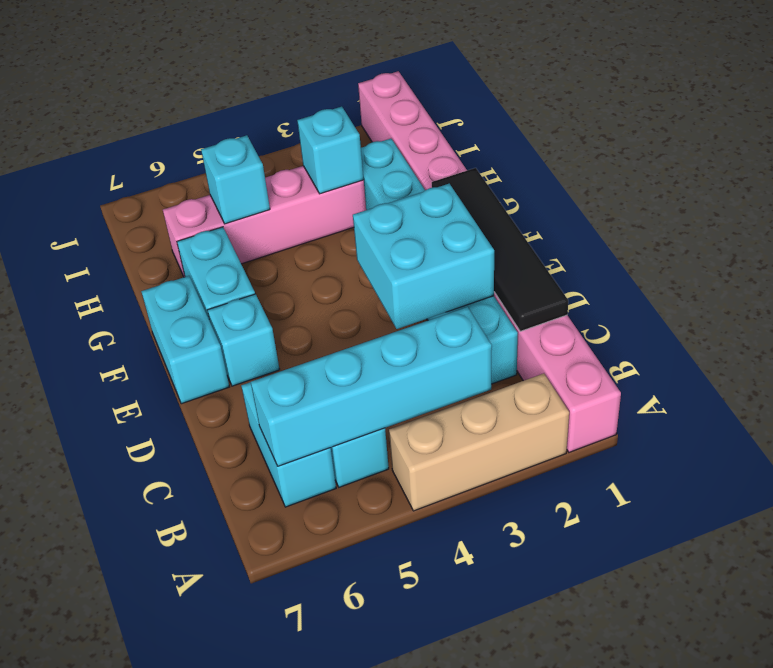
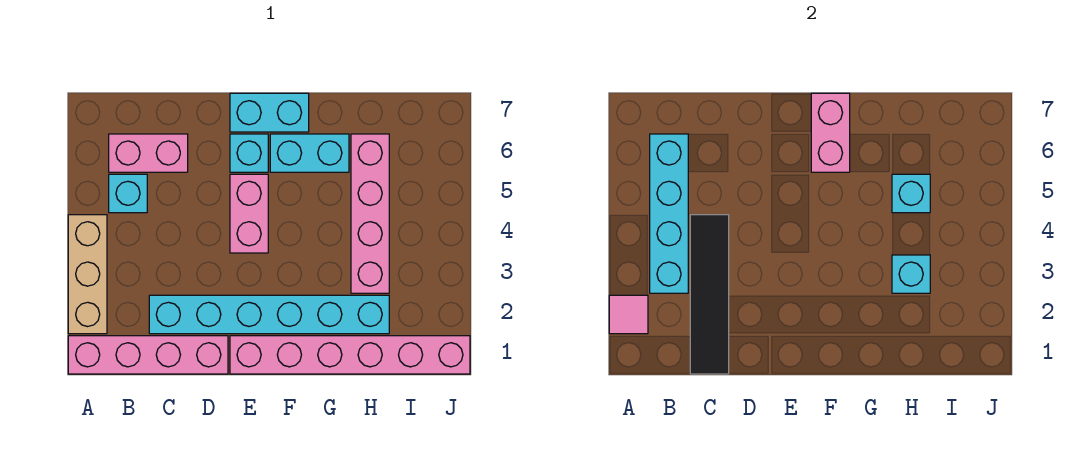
none -> pink 1x1 tile [609,295,648,334]
cyan 1x2 brick [241,382,336,507] -> pink 1x2 brick [109,134,188,172]
black 1x4 tile [432,168,568,331] -> black 1x4 tile turned to [690,215,729,374]
cyan 2x2 brick [353,184,494,329] -> none
none -> pink 1x2 brick [230,174,268,253]
none -> pink 1x2 brick [811,93,850,172]

